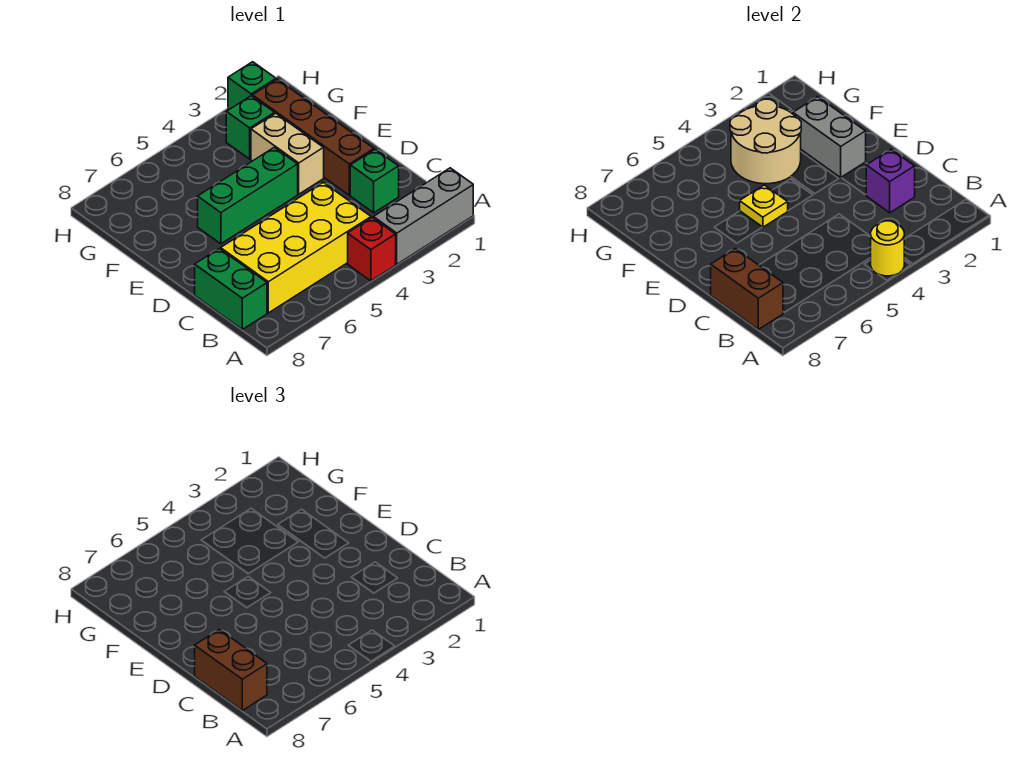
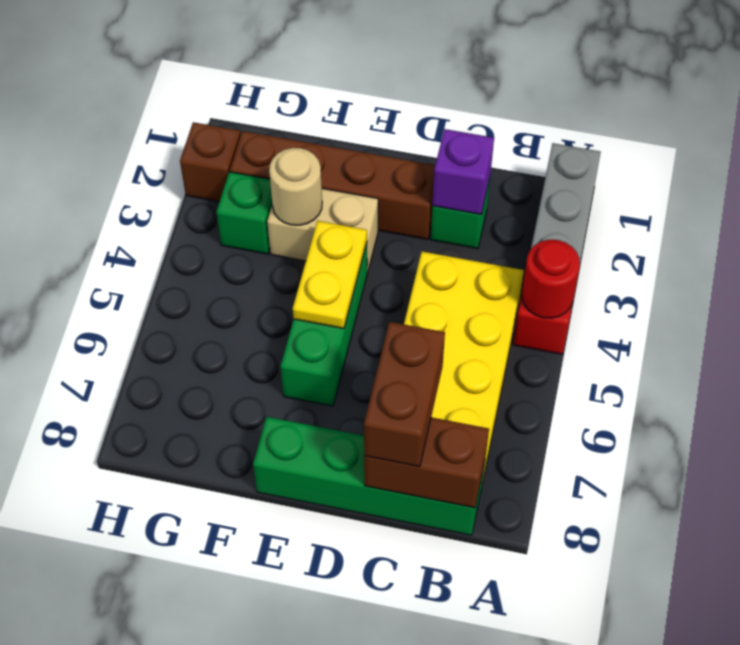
yellow 1x1 round brick [871,221,904,276] -> red 1x1 round brick [522,240,580,318]
green 1x2 brick [195,249,267,329] -> green 1x4 brick [253,417,485,535]
brown 1x2 brick [195,630,267,710] -> brown 1x2 brick turned to [364,322,445,467]
grey 1x2 brick [793,97,866,178] -> none
yellow 1x1 plate [740,185,788,227] -> yellow 1x2 plate [293,221,367,328]
tan 2x2 round brick [730,99,801,184] -> tan 1x1 round brick [269,148,322,225]
green 1x1 brick [228,62,276,109] -> brown 1x1 brick [180,122,240,202]

